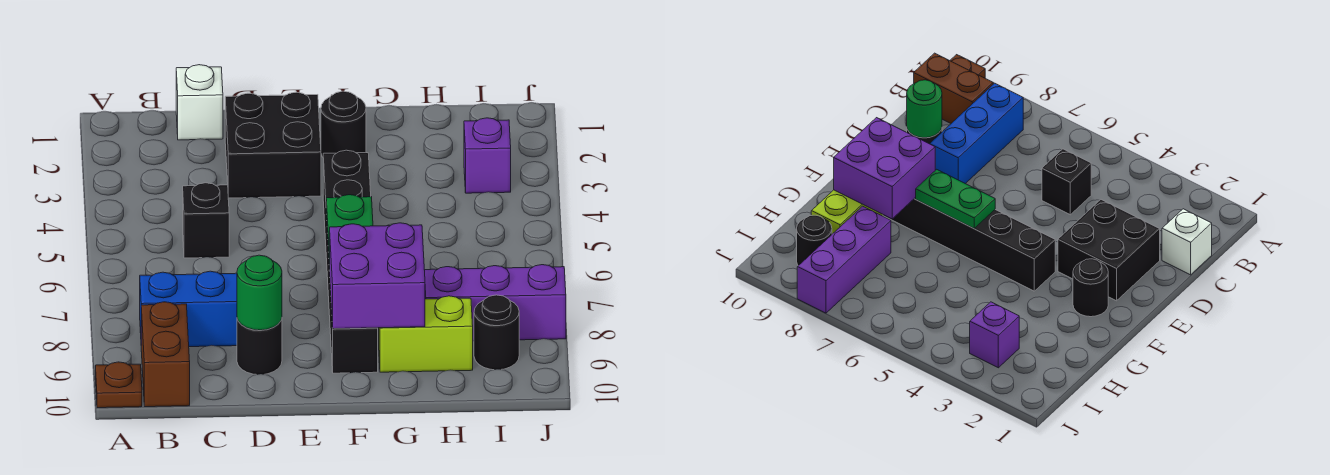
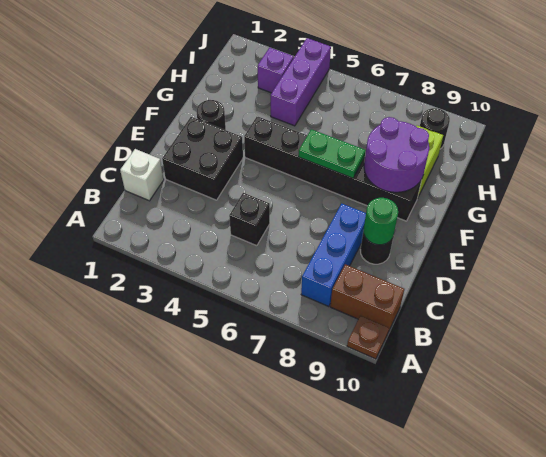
purple 2x2 brick [329,223,425,329] -> purple 2x2 round brick [364,117,429,192]
purple 1x3 brick [425,265,566,341] -> purple 1x3 brick moved to [271,38,331,126]

